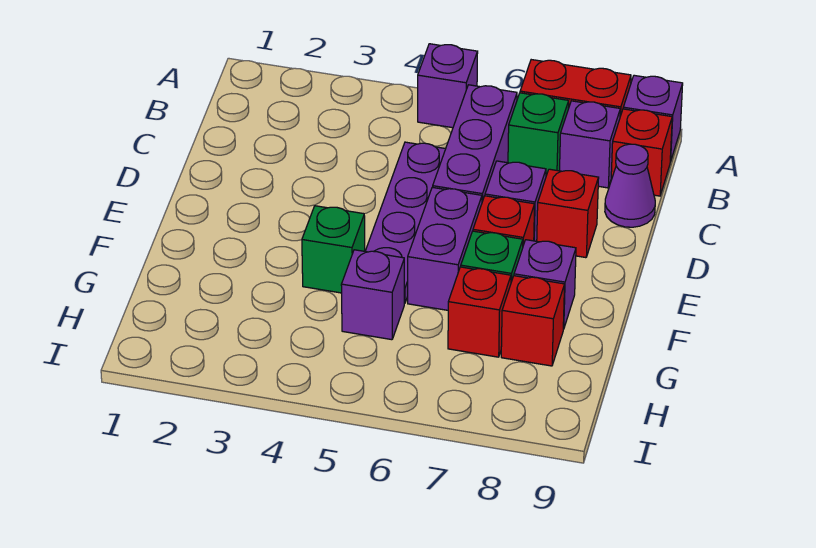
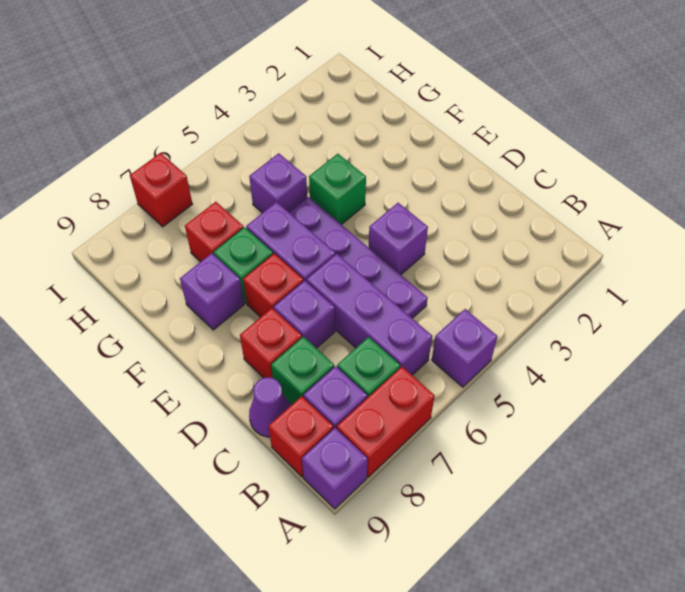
none -> green 1x1 brick [271,337,334,404]
none -> purple 1x1 brick [369,203,428,275]
red 1x1 brick [501,276,565,366] -> red 1x1 brick moved to [130,153,192,227]

